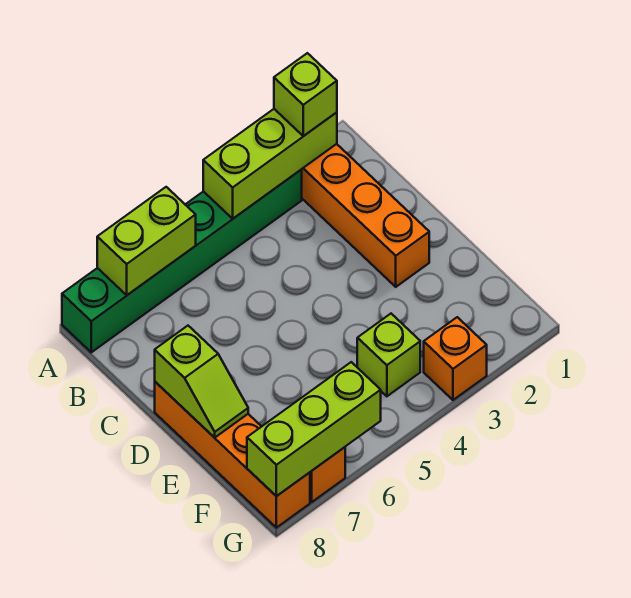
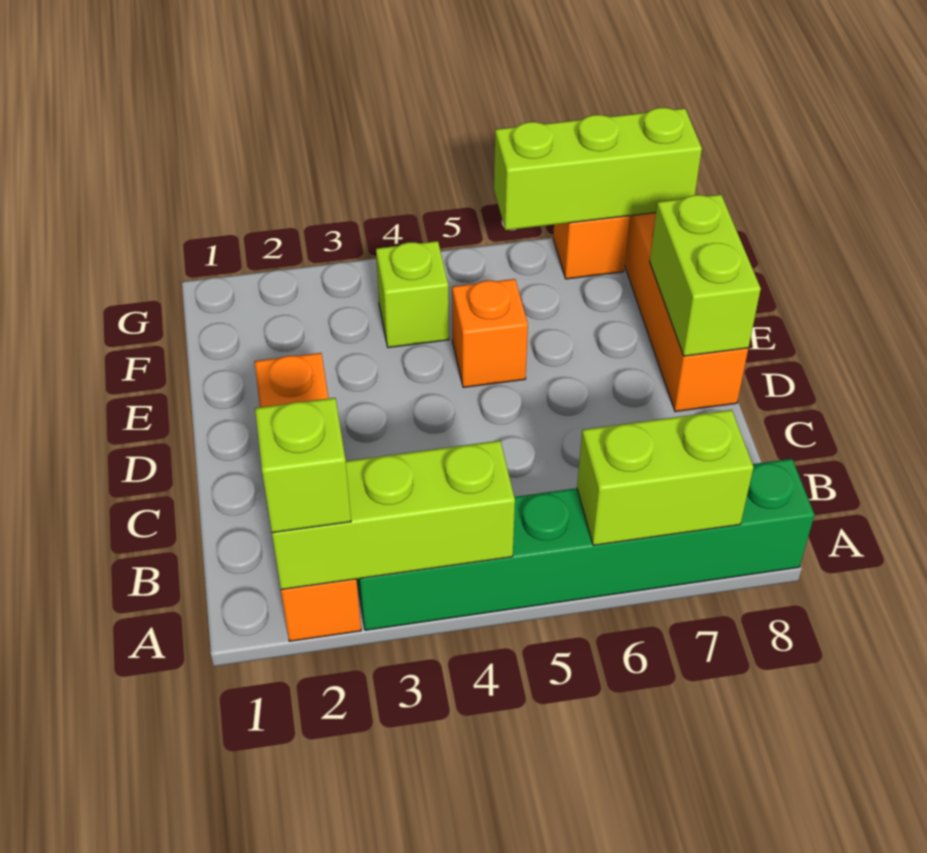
lime 1x2 slope [155,326,248,438] -> lime 1x2 brick [650,195,761,356]
orange 1x1 brick [424,317,487,400] -> orange 1x1 brick moved to [452,279,528,387]

